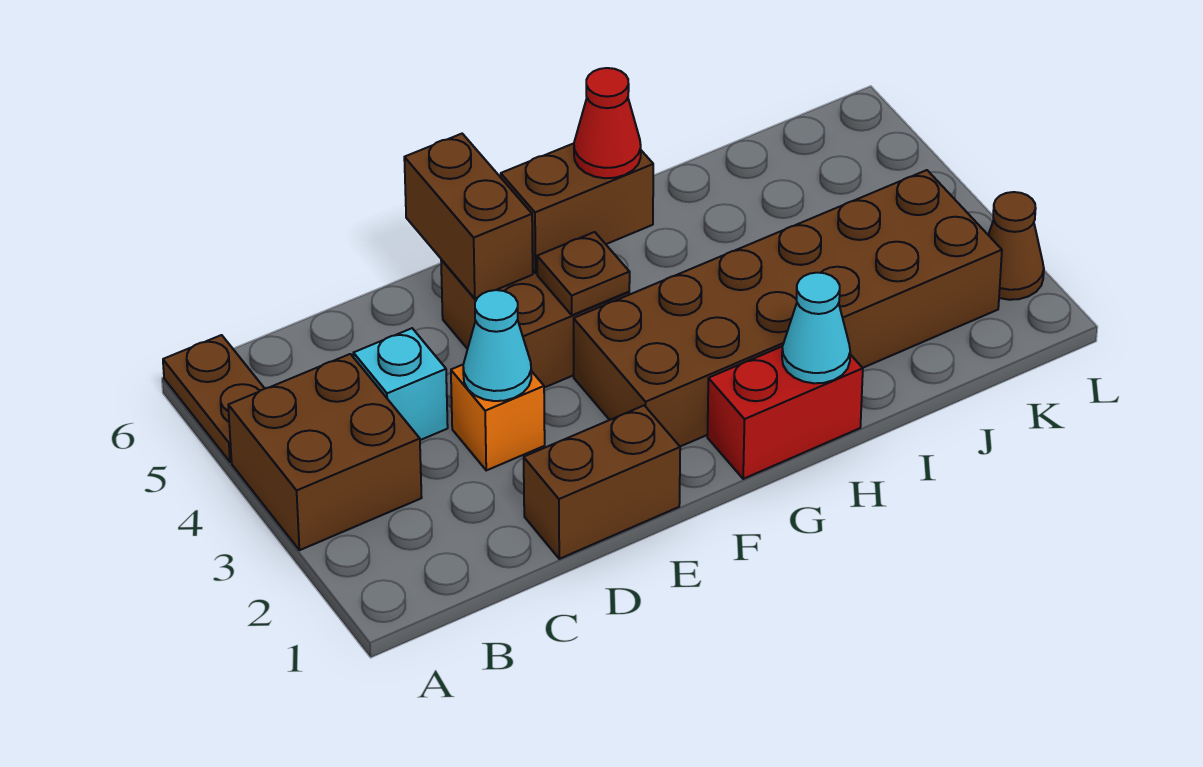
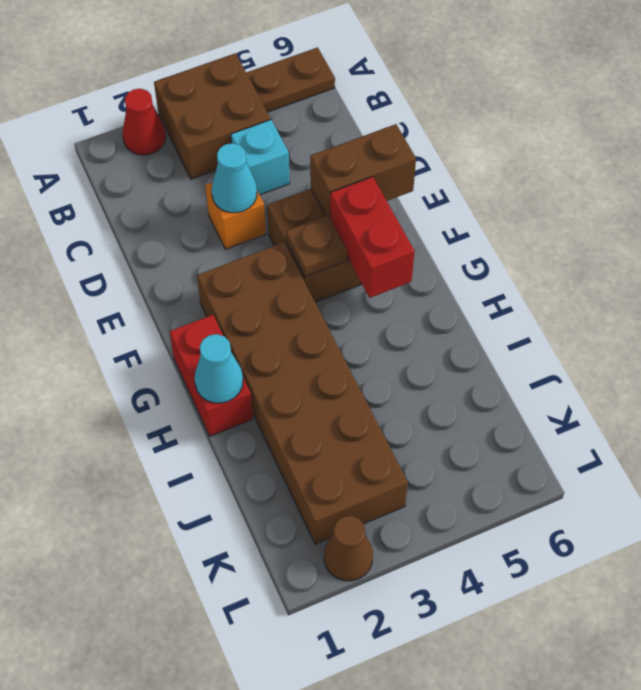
brown 1x2 brick [524,405,680,559] -> none
brown 1x2 brick [501,143,653,273] -> red 1x2 brick [330,177,415,298]
red 1x1 cone [574,68,641,178] -> red 1x1 cone moved to [122,89,166,155]

